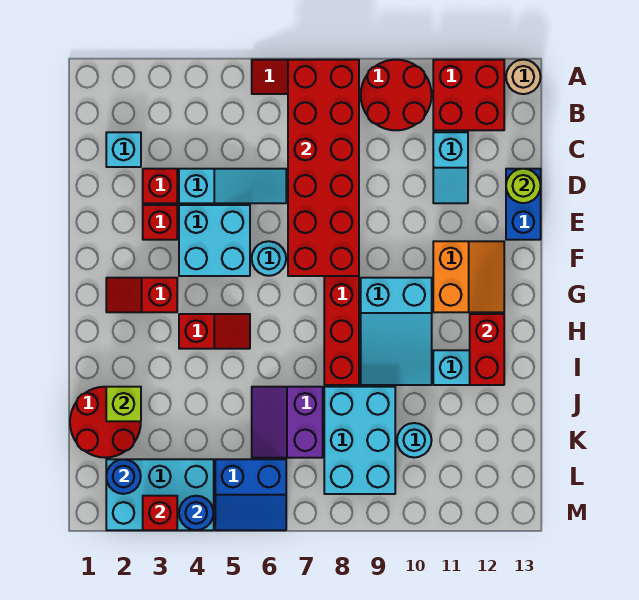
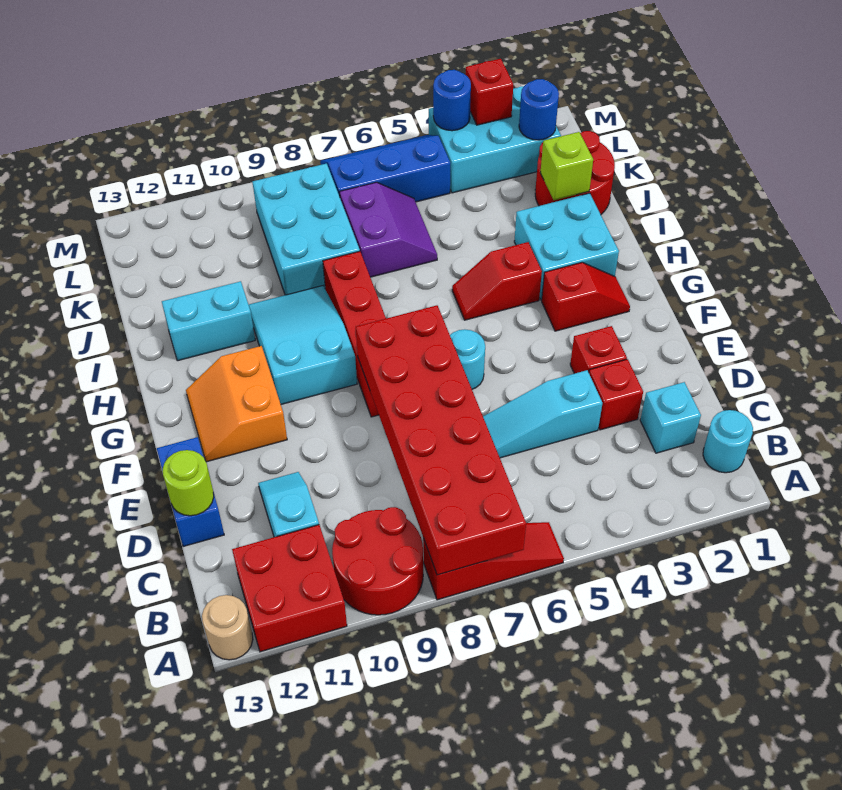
cyan 2x2 brick [179,205,250,276] -> cyan 2x2 brick moved to [514,193,619,300]
red 1x2 brick [470,314,504,385] -> none
cyan 1x1 round brick [397,423,432,458] -> cyan 1x1 round brick moved to [703,410,753,473]
blue 2x2 slope [215,459,286,530] -> blue 2x3 slope [320,135,450,202]

